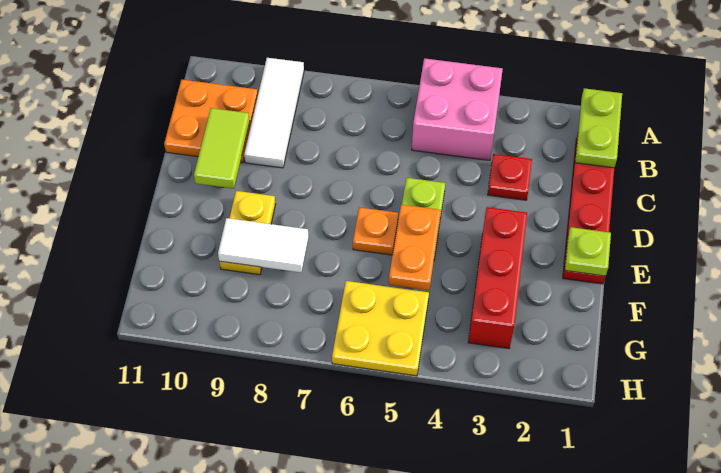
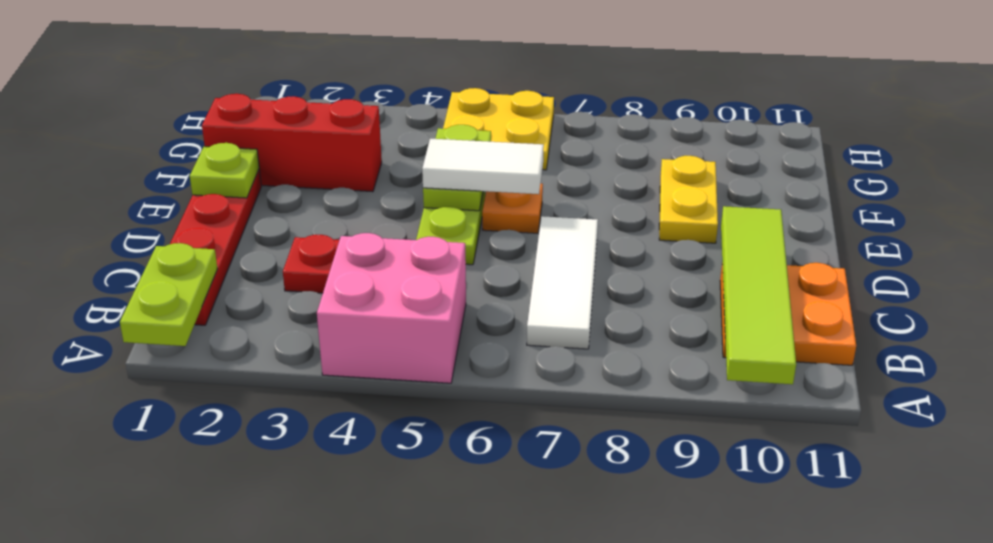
white 1x3 tile [244,58,304,168] -> white 1x3 tile moved to [527,216,598,349]
lime 1x2 tile [194,108,250,189] -> lime 1x4 tile [721,206,796,384]
red 1x3 brick [468,207,527,349] -> red 1x3 brick turned to [202,94,382,192]
orange 1x2 plate [389,205,441,290] -> lime 1x2 plate [423,125,491,211]
white 1x2 tile [218,218,309,272] -> white 1x2 tile moved to [422,139,544,194]

